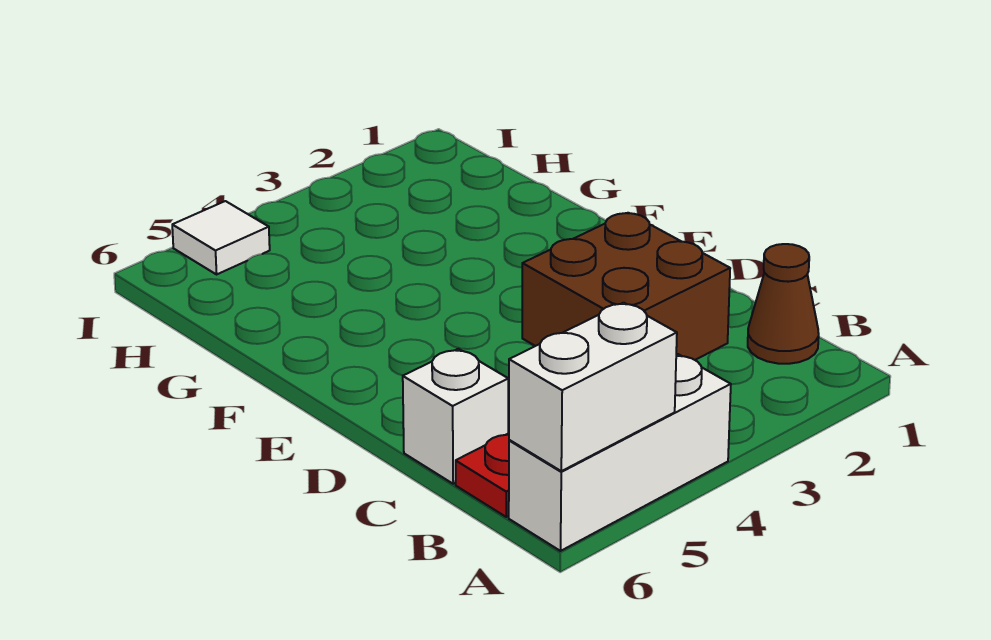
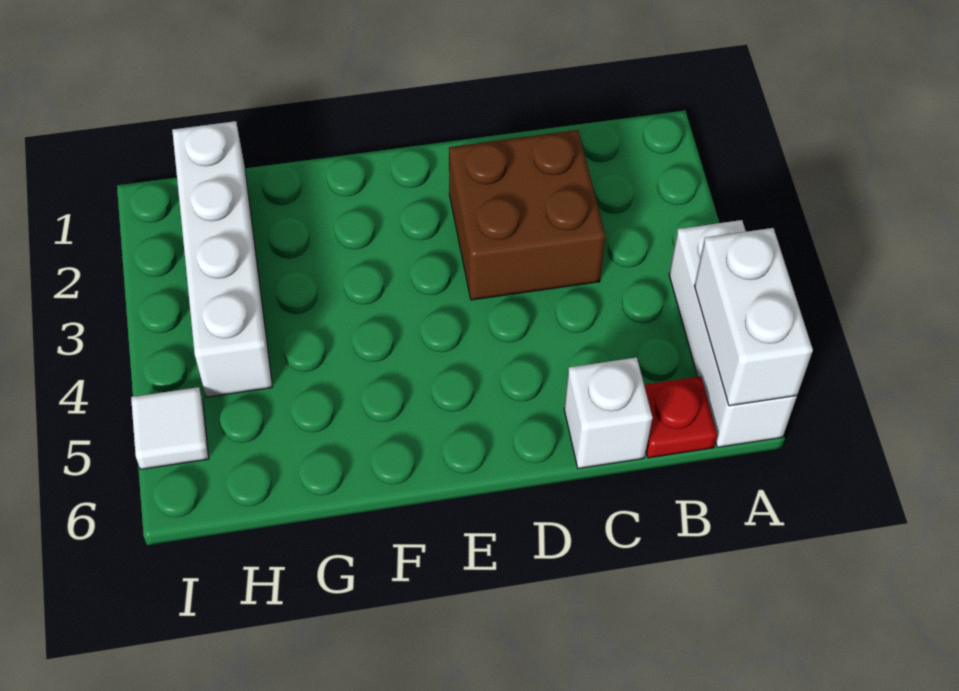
brown 1x1 cone [748,244,819,364] -> none
none -> white 1x4 brick [172,121,272,397]

